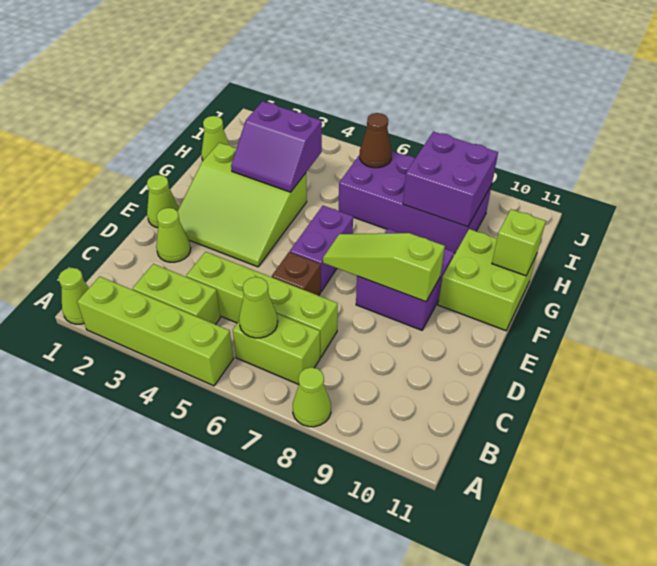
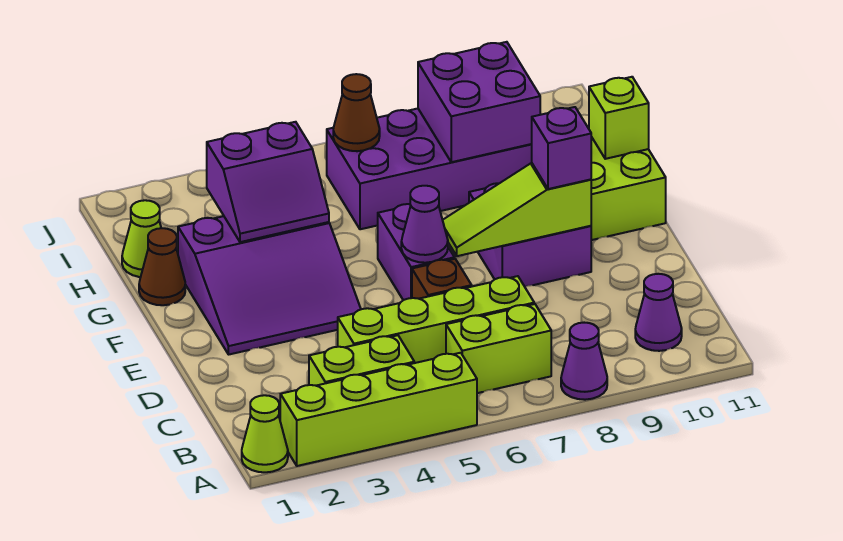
lime 1x1 cone [293,367,331,427] -> purple 1x1 cone [561,323,607,400]
lime 1x1 cone [239,277,278,338] -> none
none -> purple 1x1 cone [635,274,682,351]
lime 1x1 cone [156,208,191,262] -> none
lime 1x1 cone [147,175,179,228] -> none
lime 3x3 slope [177,143,307,267] -> purple 3x3 slope [178,216,361,355]
none -> purple 1x1 cone [401,186,448,263]
none -> purple 1x1 brick [532,107,591,189]
none -> brown 1x1 cone [139,228,185,305]

